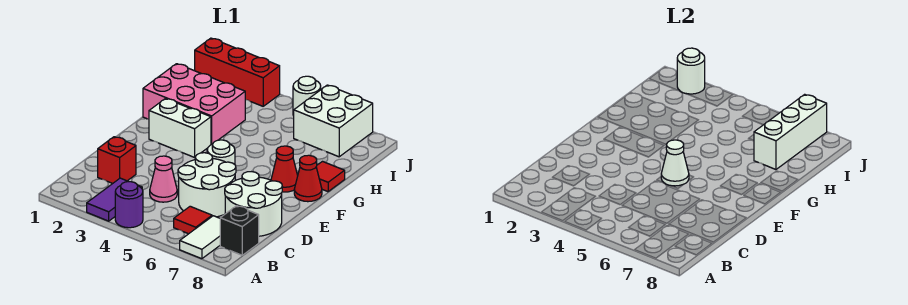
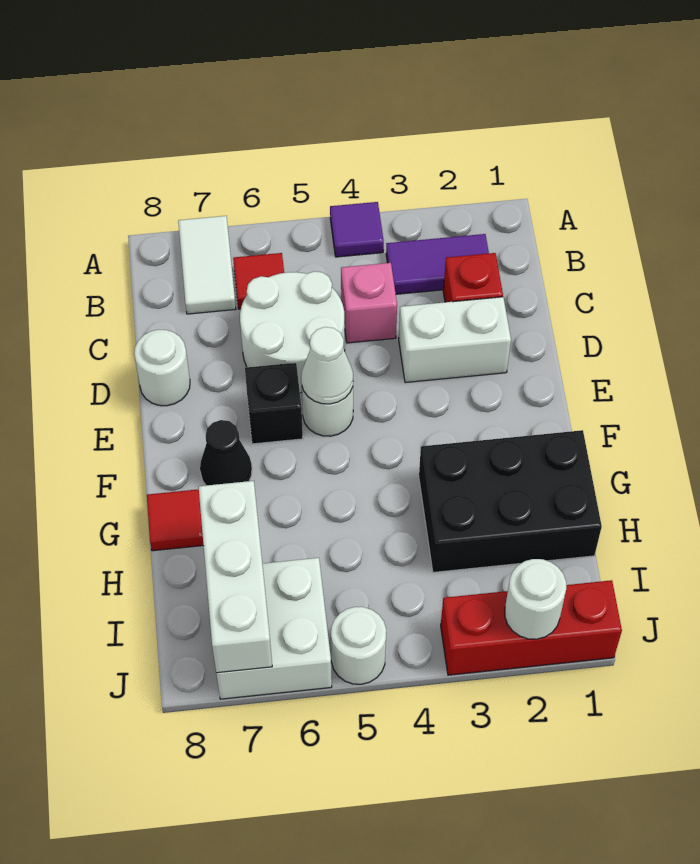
purple 1x2 tile [87,178,142,221] -> purple 1x2 tile turned to [386,234,489,294]
purple 1x1 round brick [115,182,143,228] -> purple 1x1 tile [330,202,384,257]
black 1x1 brick [220,206,259,255] -> black 1x1 brick moved to [245,363,303,444]
pink 1x1 cone [150,156,177,202] -> pink 1x1 brick [341,263,397,343]
white 2x2 round brick [225,172,282,236] -> white 1x1 round brick [134,330,190,406]
white 1x2 brick [149,99,211,157] -> white 1x2 brick moved to [399,297,511,383]
red 1x1 cone [271,146,298,192] -> black 1x1 cone [200,420,252,485]
red 1x1 cone [294,155,322,202] -> none
pink 2x3 brick [143,64,245,145] -> black 2x3 brick [419,430,602,572]

